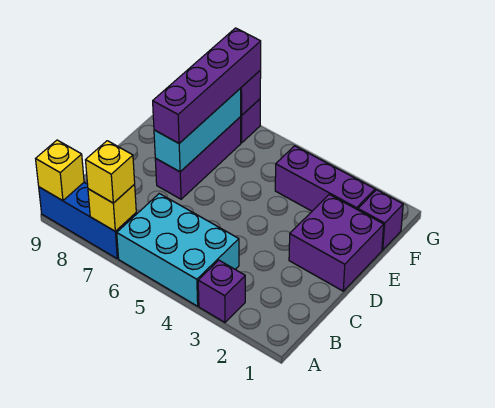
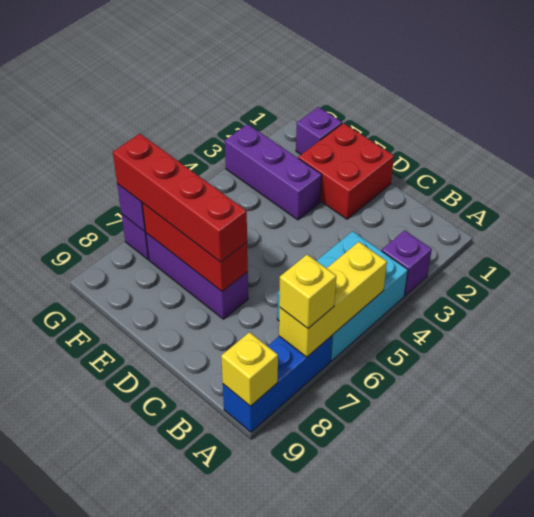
yellow 1x1 brick [88,184,136,231] -> yellow 1x3 brick [279,242,387,357]
purple 2x2 brick [289,195,384,291] -> red 2x2 brick [298,123,394,219]
cyan 1x3 brick [154,89,241,172] -> red 1x3 brick [142,203,248,292]
purple 1x4 brick [153,28,261,143] -> red 1x4 brick [113,134,247,262]
purple 1x3 brick [275,146,375,211] -> purple 1x3 brick turned to [225,124,322,220]

